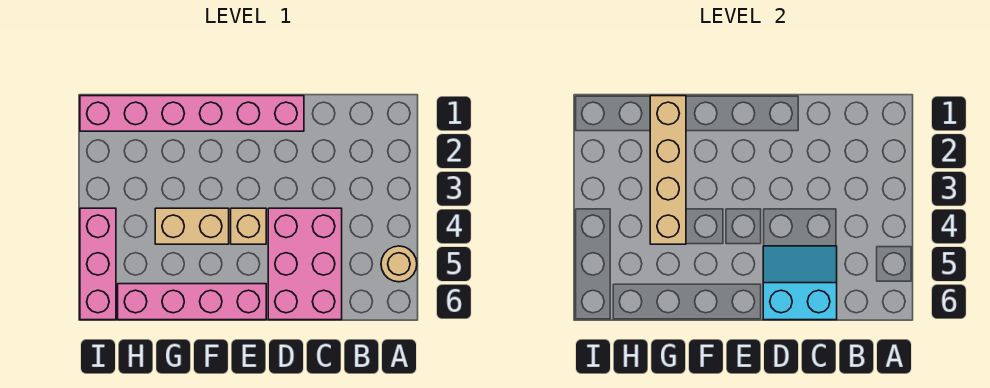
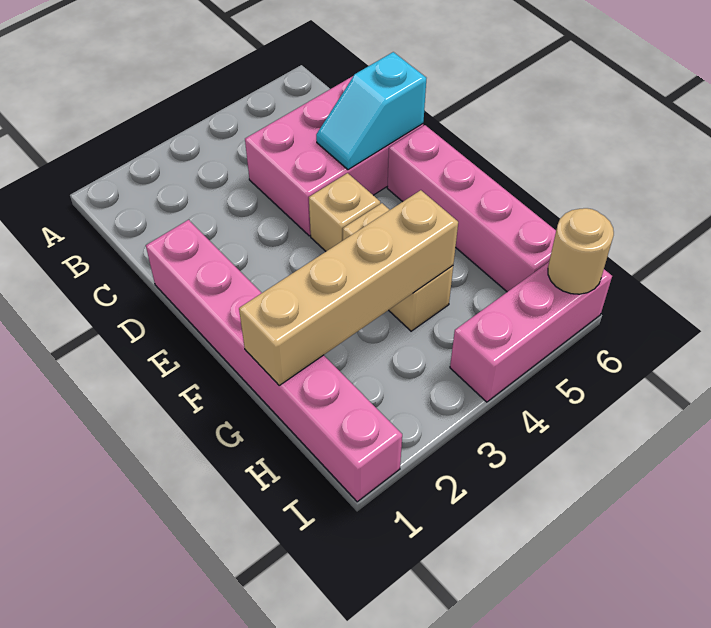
tan 1x1 round brick [381,246,417,282] -> tan 1x1 round brick moved to [548,208,614,294]
cyan 2x2 slope [763,246,837,320] -> cyan 1x2 slope [316,52,426,170]

